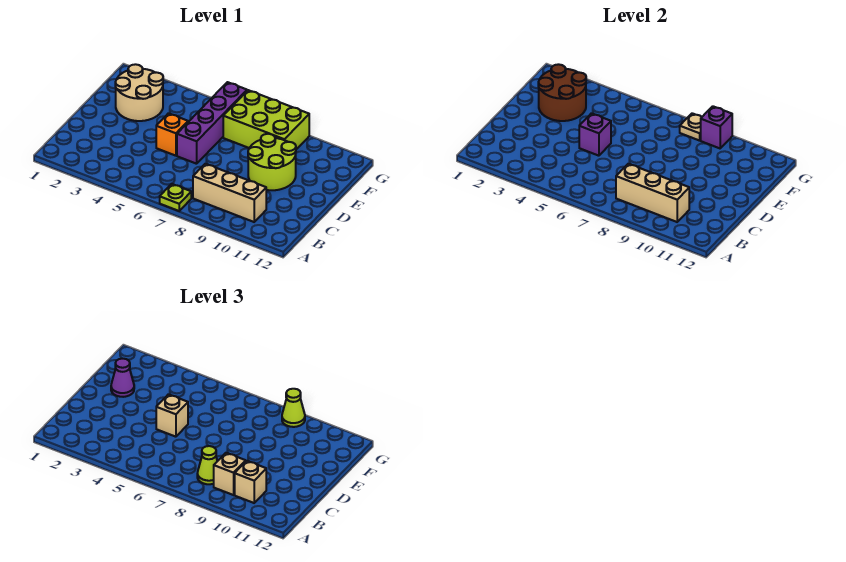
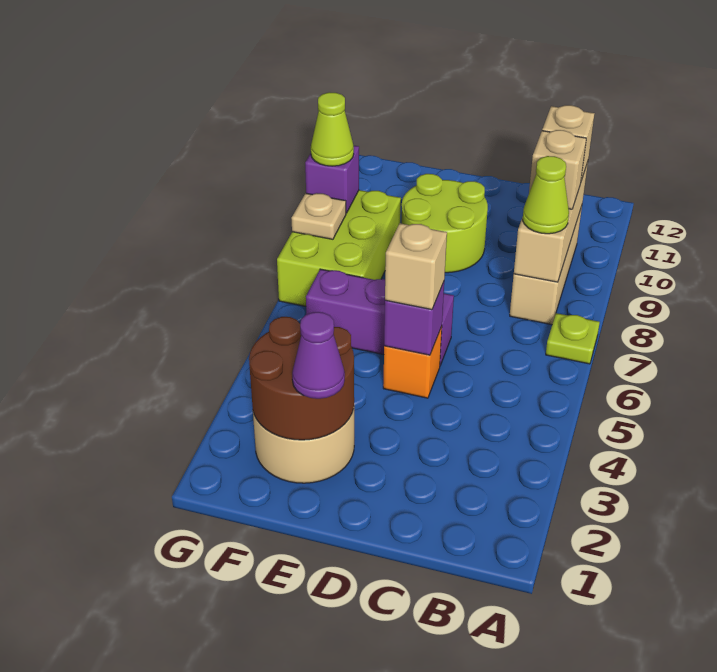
purple 1x4 brick [177,82,247,164] -> purple 1x3 brick [306,269,454,365]

